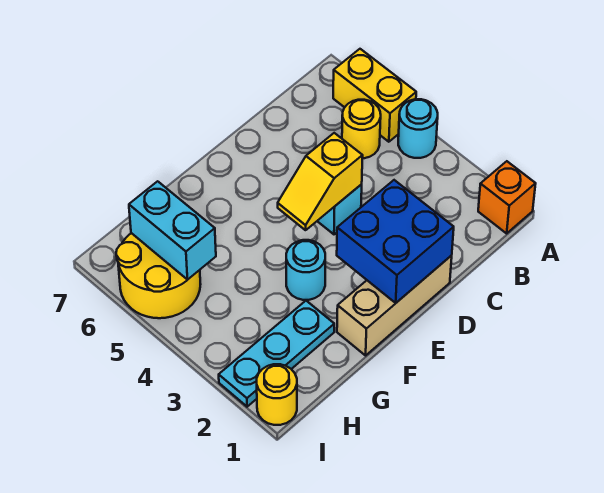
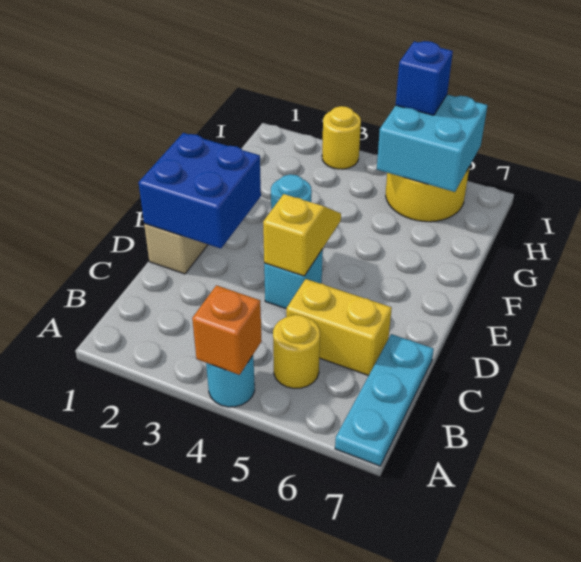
orange 1x1 brick [478,161,536,233] -> orange 1x1 brick moved to [192,285,262,375]
yellow 1x2 brick [333,49,416,142] -> yellow 1x2 brick moved to [286,279,392,376]
cyan 1x3 plate [219,301,334,407] -> cyan 1x3 plate moved to [335,334,434,466]
cyan 1x2 brick [129,181,216,280] -> cyan 2x2 brick [377,95,487,192]
yellow 1x1 round brick [257,364,297,425] -> yellow 1x1 round brick moved to [322,106,361,169]
none -> blue 1x1 brick [396,41,453,115]

